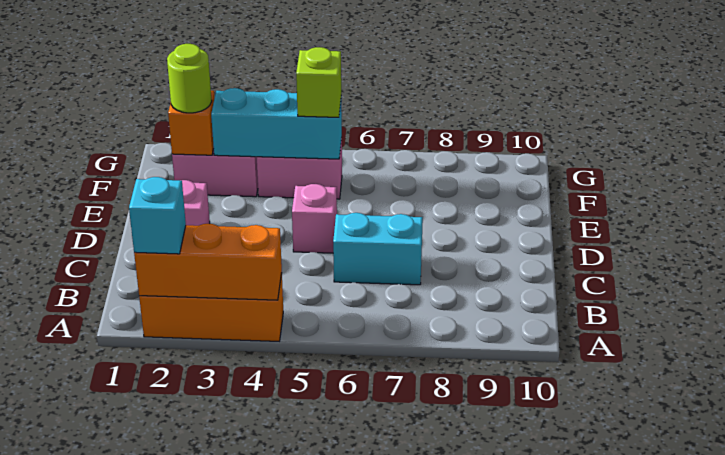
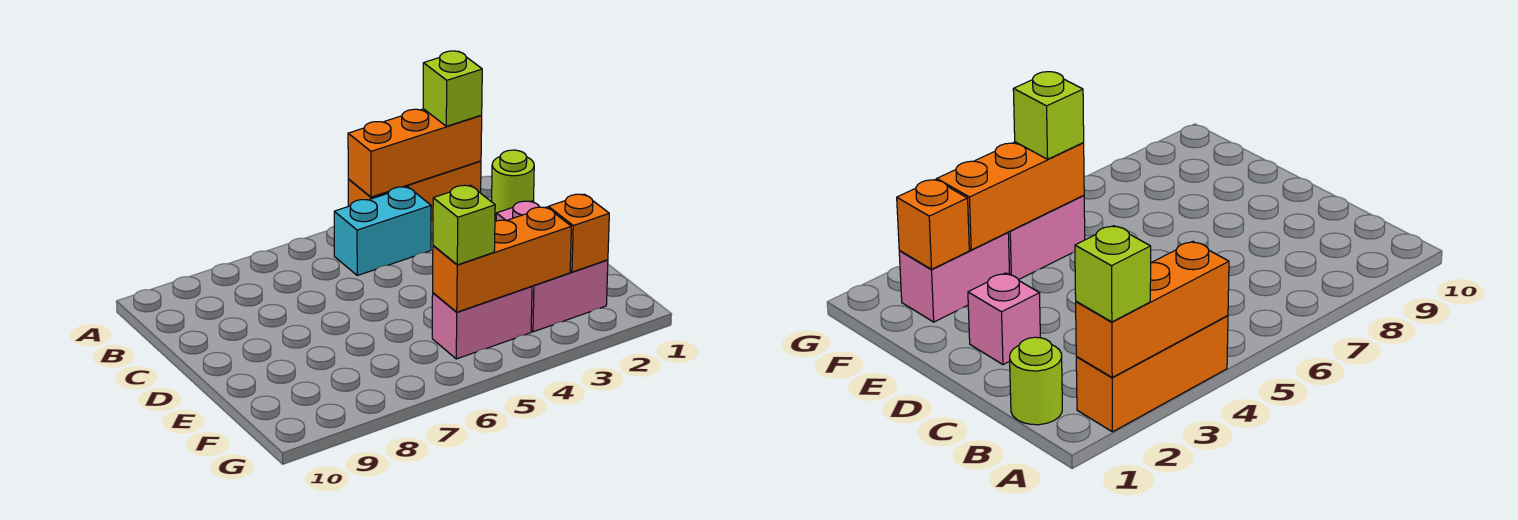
cyan 1x1 brick [129,177,186,254] -> lime 1x1 brick [423,51,482,126]
cyan 1x2 brick [333,213,423,285] -> cyan 1x2 brick moved to [334,187,431,275]
pink 1x1 brick [292,184,337,253] -> none
lime 1x1 round brick [167,44,212,113] -> lime 1x1 round brick moved to [492,150,534,216]
cyan 1x3 brick [211,88,342,159] -> orange 1x3 brick [433,207,571,312]

